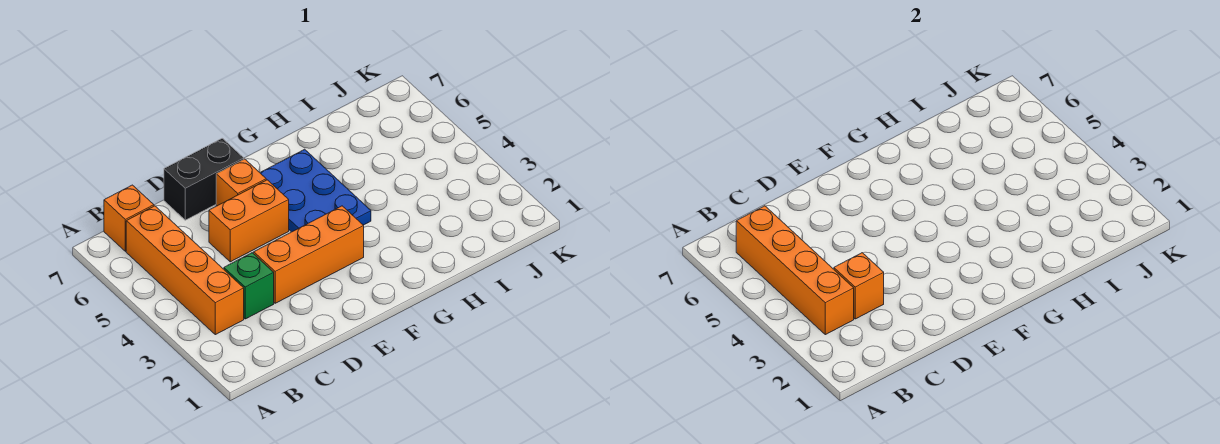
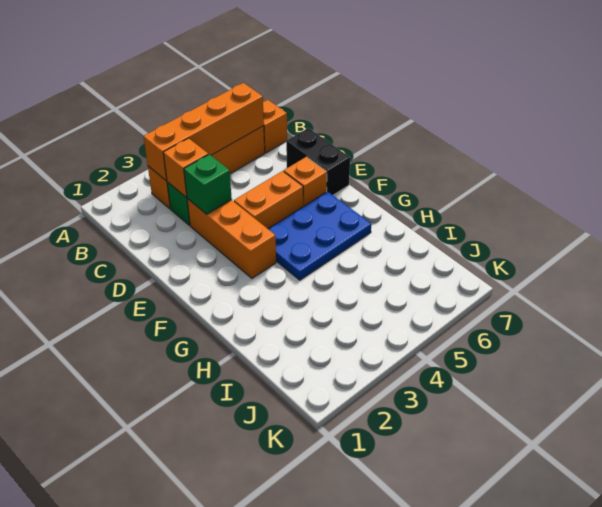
none -> green 1x1 brick [184,154,232,214]
orange 1x2 brick [209,180,289,262] -> orange 1x2 brick turned to [234,171,303,229]

